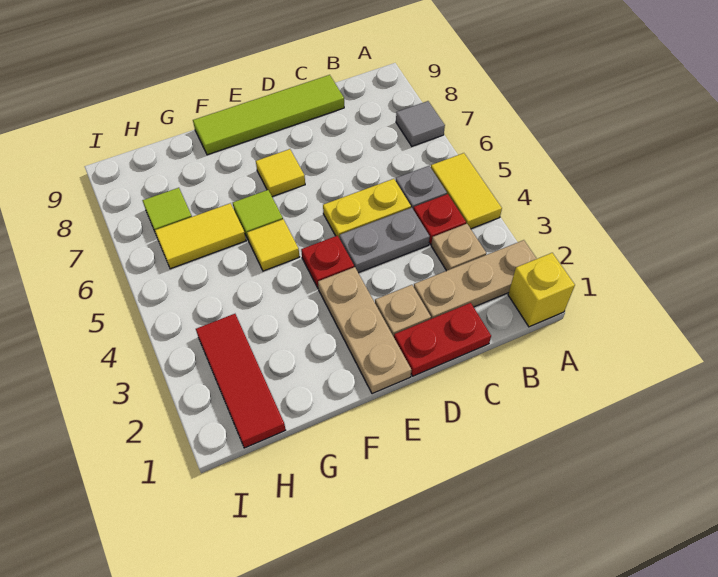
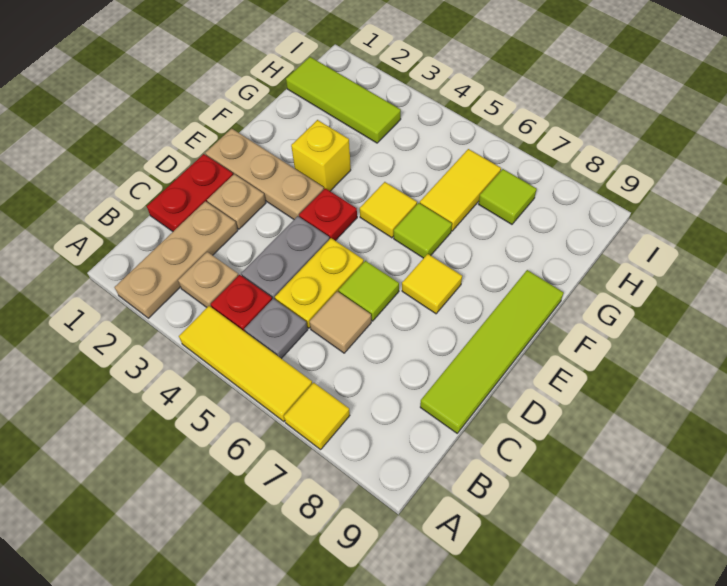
yellow 1x1 brick [508,253,575,327] -> yellow 1x1 brick moved to [291,120,351,191]
yellow 1x2 tile [431,153,502,229] -> yellow 1x3 tile [179,306,312,421]
grey 1x1 tile [396,101,445,146] -> yellow 1x1 tile [284,383,350,450]
none -> tan 1x1 tile [310,291,371,353]
none -> lime 1x1 tile [339,261,399,321]
red 1x3 tile [196,314,286,448] -> lime 1x3 tile [286,57,401,143]

